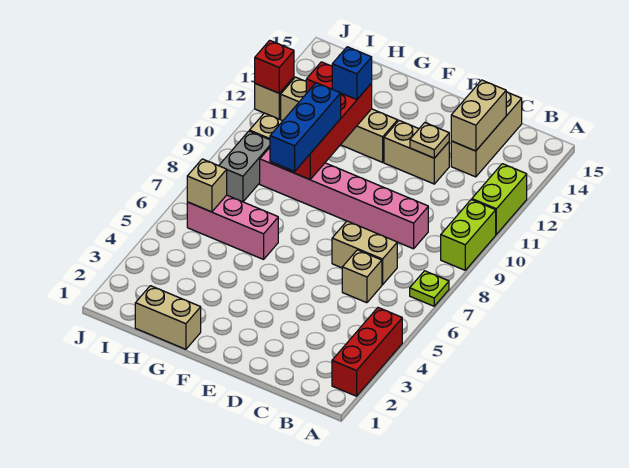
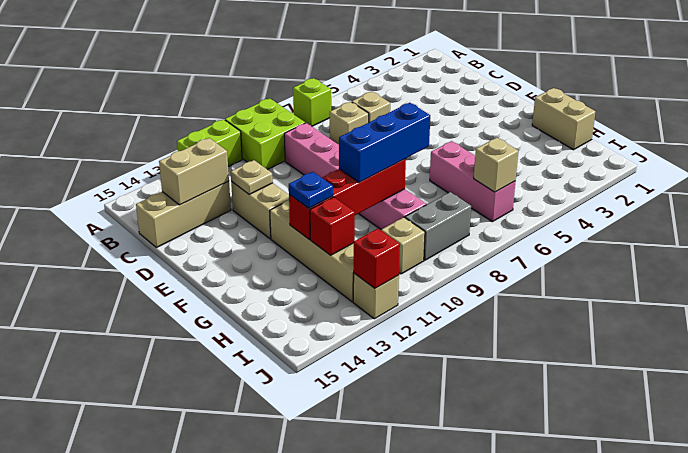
red 1x3 brick [332,308,402,396] -> none
lime 1x1 plate [410,271,449,306] -> lime 1x1 brick [293,78,331,126]
lime 1x2 brick [441,200,496,270] -> lime 2x2 brick [225,98,305,170]
tan 1x2 brick [332,221,397,285] -> tan 1x1 brick [330,102,369,145]
blue 1x1 brick [332,47,372,100] -> blue 1x1 plate [289,172,333,208]

